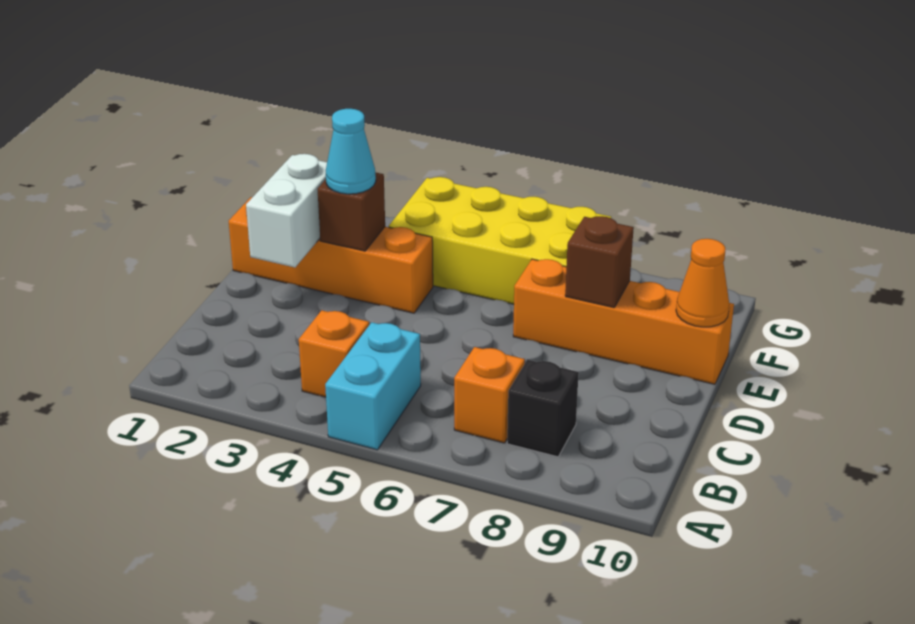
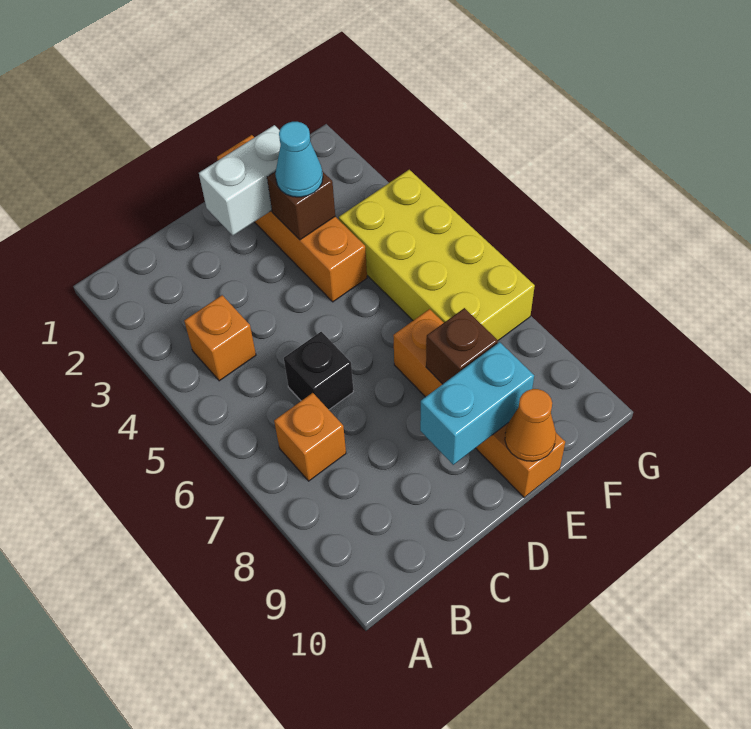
cyan 1x2 brick [325,322,421,450] -> cyan 1x2 brick moved to [420,342,534,465]
black 1x1 brick [507,360,579,457] -> black 1x1 brick moved to [284,332,353,409]

